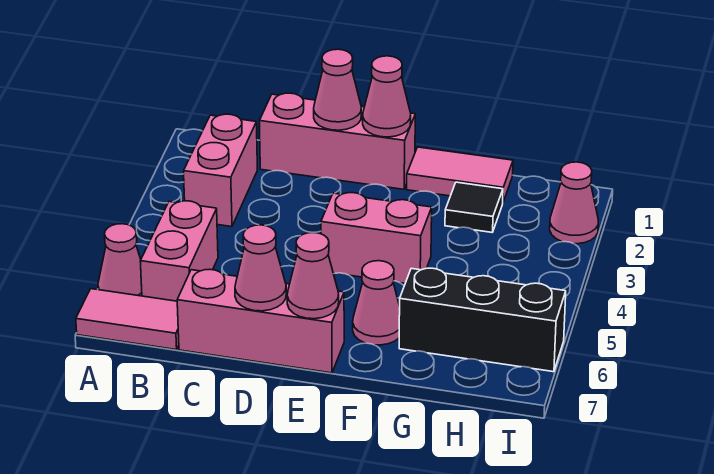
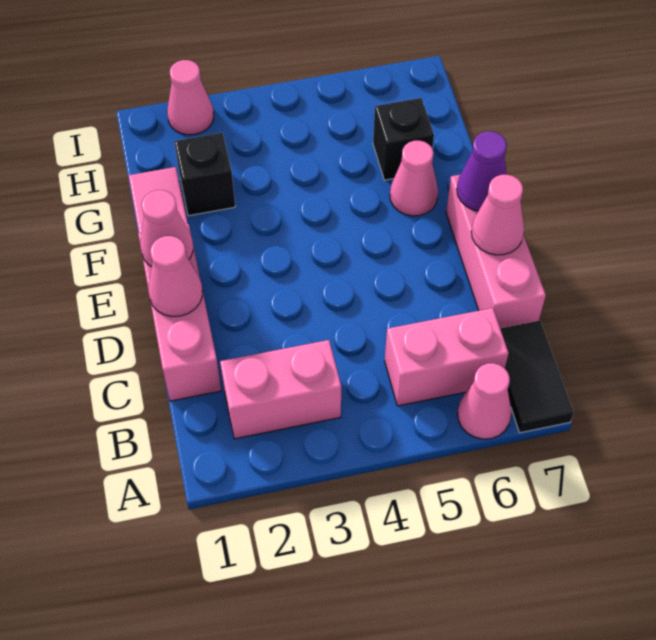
pink 1x2 tile [76,289,179,350] -> black 1x2 tile [500,321,574,433]
pink 1x2 brick [321,193,432,283] -> none
pink 1x1 cone [287,233,339,319] -> purple 1x1 cone [457,131,507,211]
black 1x1 tile [445,182,503,232] -> black 1x1 brick [174,133,235,216]
black 1x3 brick [399,268,566,372] -> black 1x1 brick [373,98,434,180]

